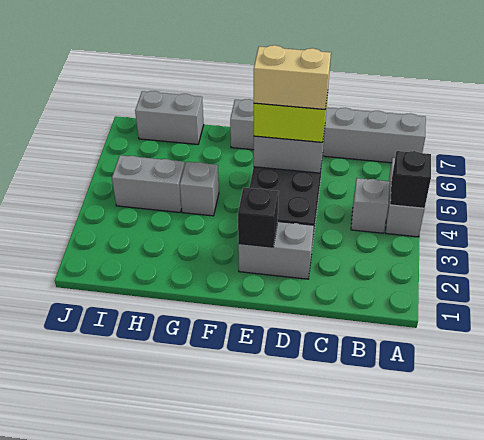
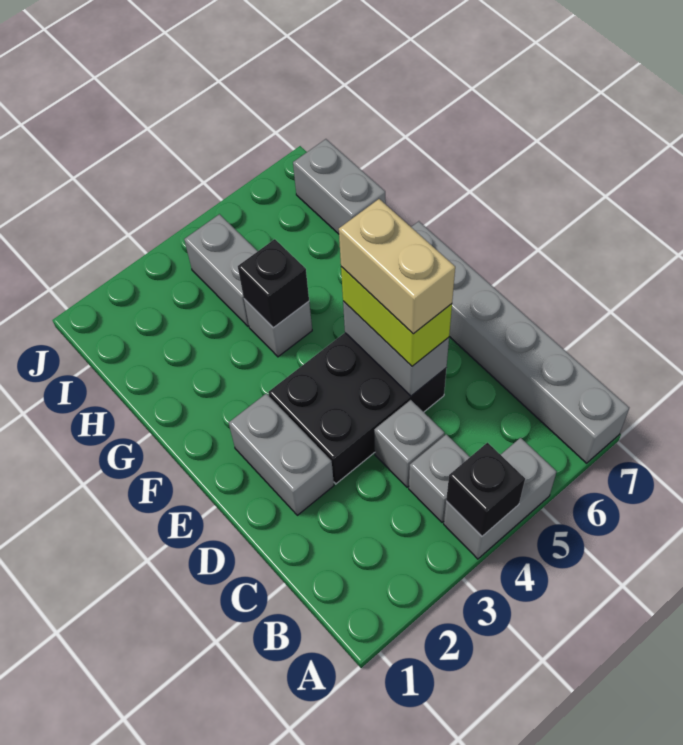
none -> grey 1x1 brick [374,400,444,487]
black 1x1 brick [238,188,279,247] -> black 1x1 brick moved to [238,239,309,328]

